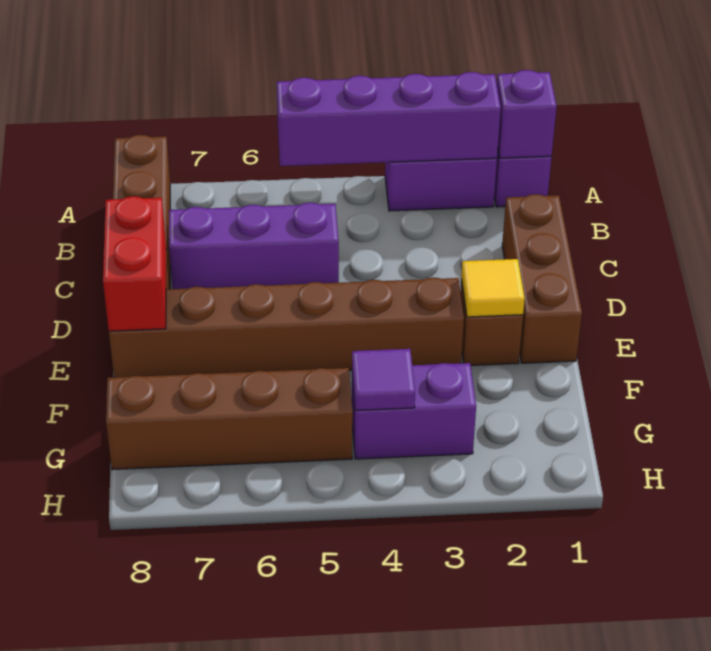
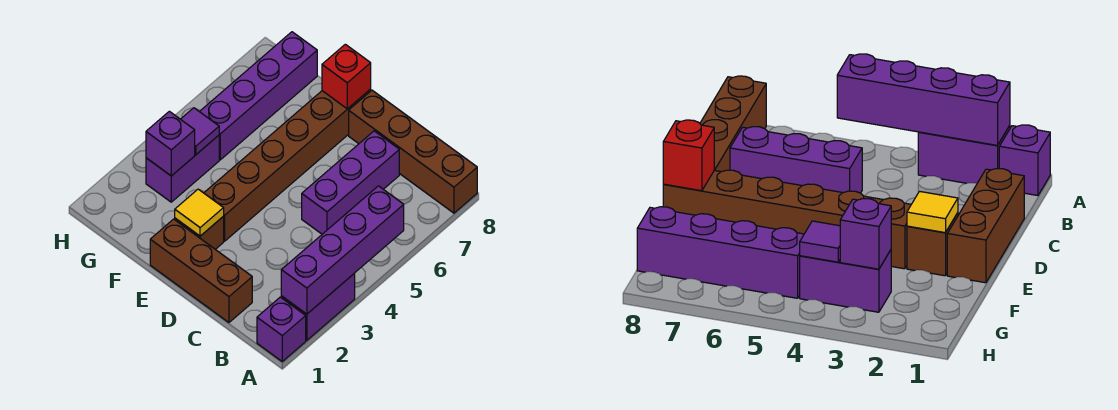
purple 1x1 brick [497,70,557,158] -> purple 1x1 brick moved to [146,111,195,176]
red 1x2 brick [103,196,166,331] -> red 1x1 brick [322,44,371,109]
brown 1x4 brick [106,368,353,470] -> purple 1x4 brick [199,32,317,160]

